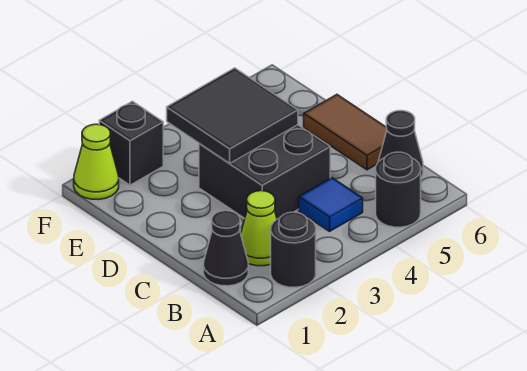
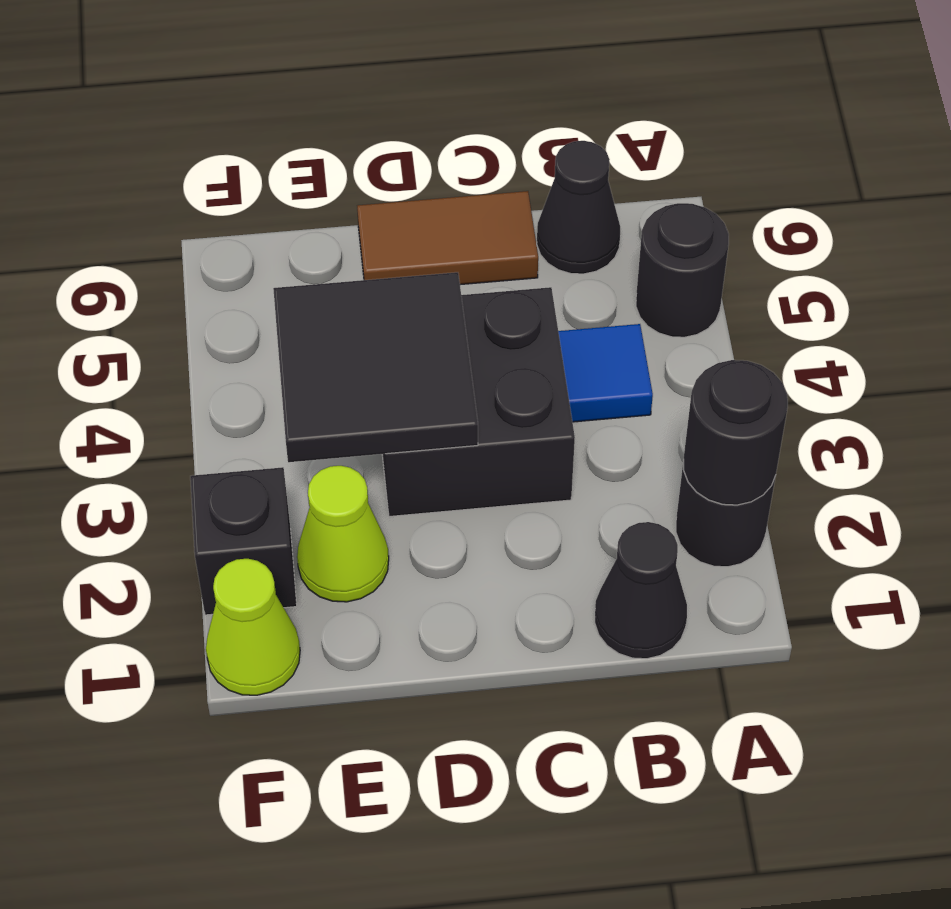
none -> black 1x1 round brick [684,360,788,505]
lime 1x1 cone [241,191,277,266] -> lime 1x1 cone moved to [297,466,389,602]

